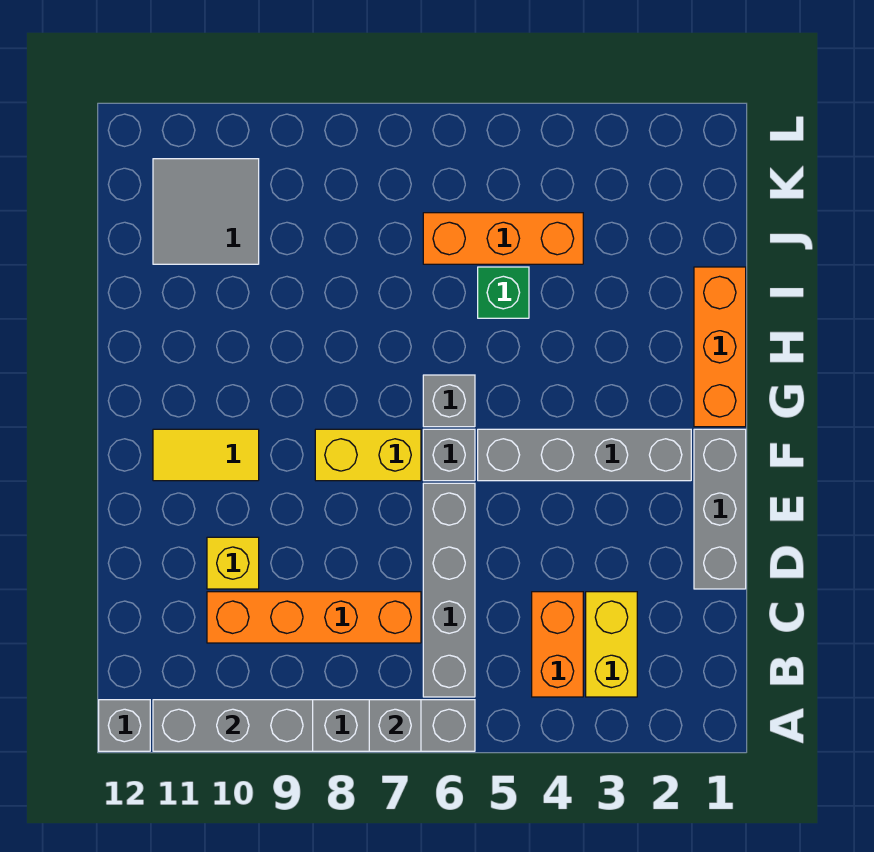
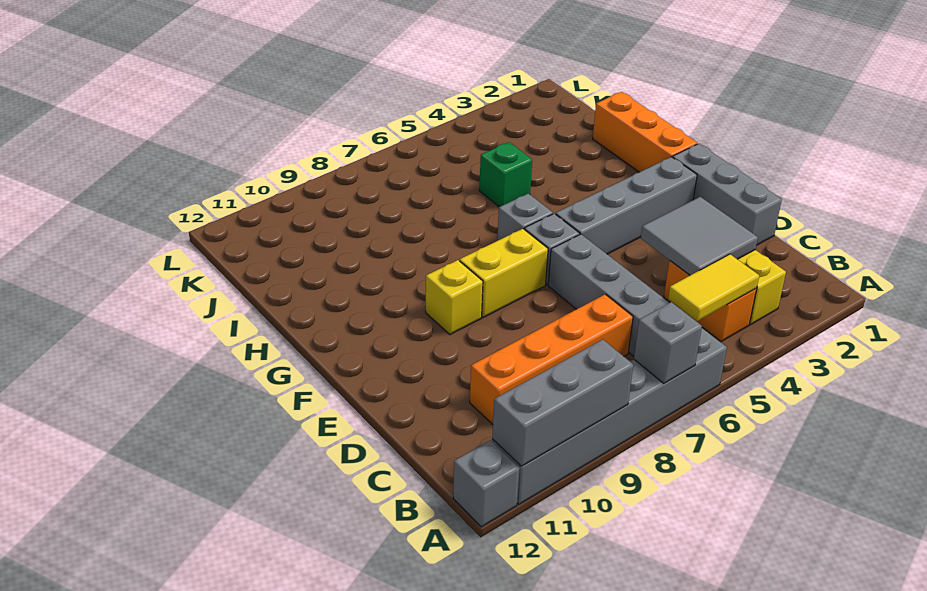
yellow 1x1 brick [207,537,259,589] -> yellow 1x1 brick moved to [426,260,483,334]
yellow 1x2 tile [153,429,259,481] -> yellow 1x2 tile moved to [668,254,759,321]
orange 1x3 brick [423,213,583,264] -> none
grey 2x2 tile [153,159,259,264] -> grey 2x2 tile moved to [641,197,758,275]

